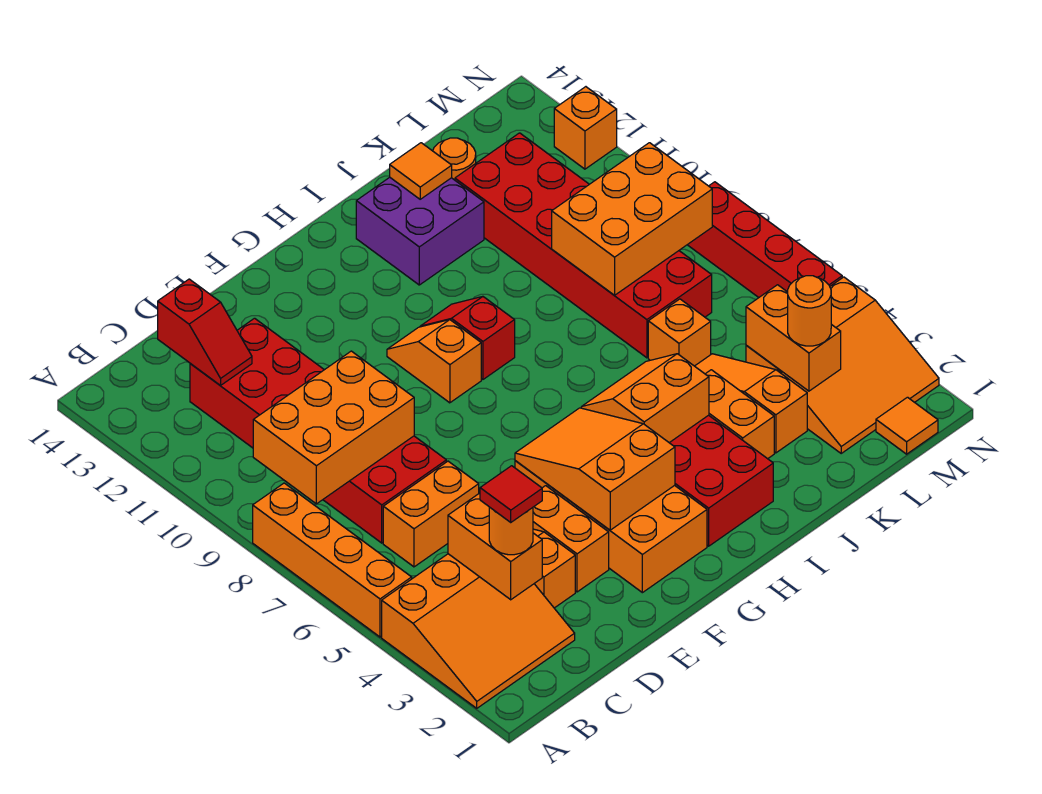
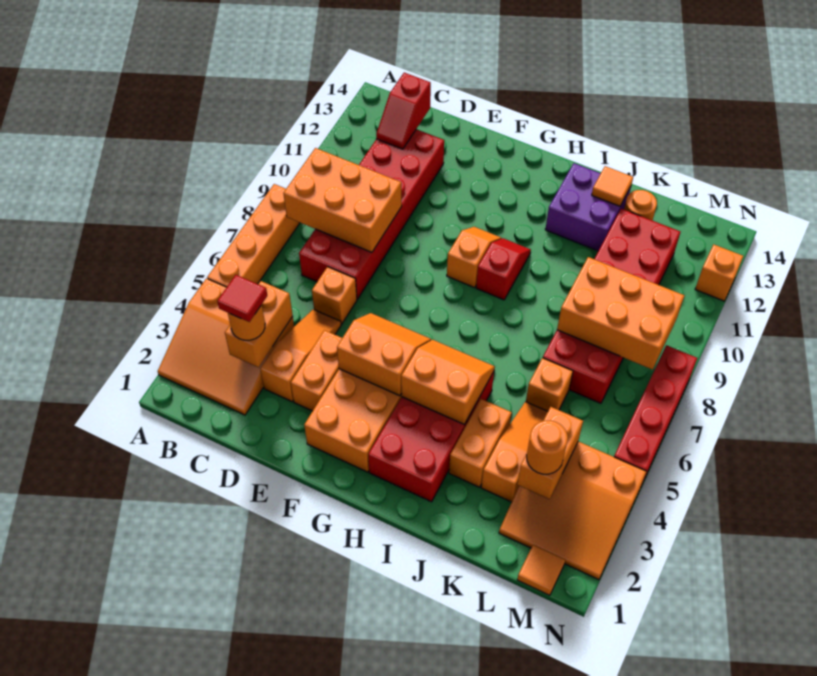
orange 1x2 brick [383,461,479,567] -> orange 1x1 brick [312,267,357,324]
orange 2x3 slope [515,408,675,530] -> orange 2x2 slope [337,313,431,396]

